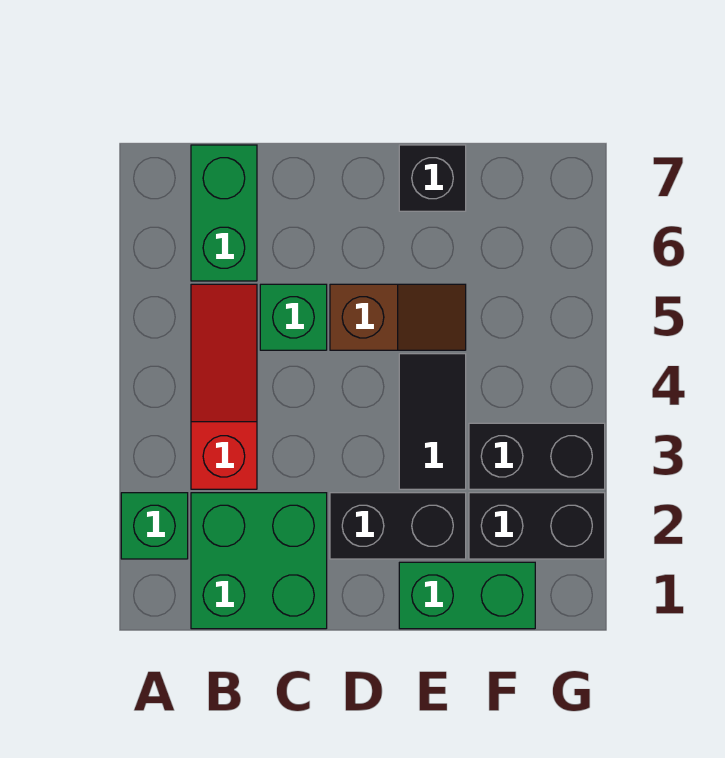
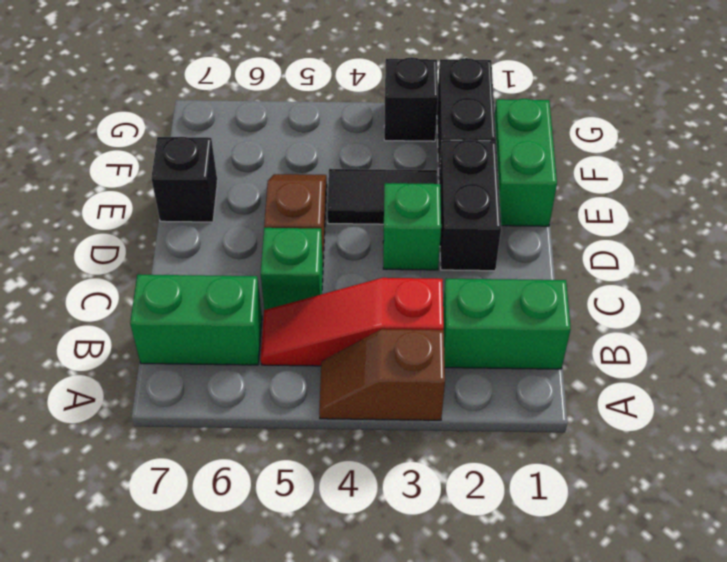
green 1x1 brick [121,493,188,559] -> green 1x1 brick moved to [383,183,441,270]
none -> brown 1x2 slope [319,329,445,420]
green 2x2 brick [191,493,327,629] -> green 1x2 brick [443,279,571,369]
black 1x2 brick [469,423,605,489] -> black 1x1 brick [384,57,438,141]

